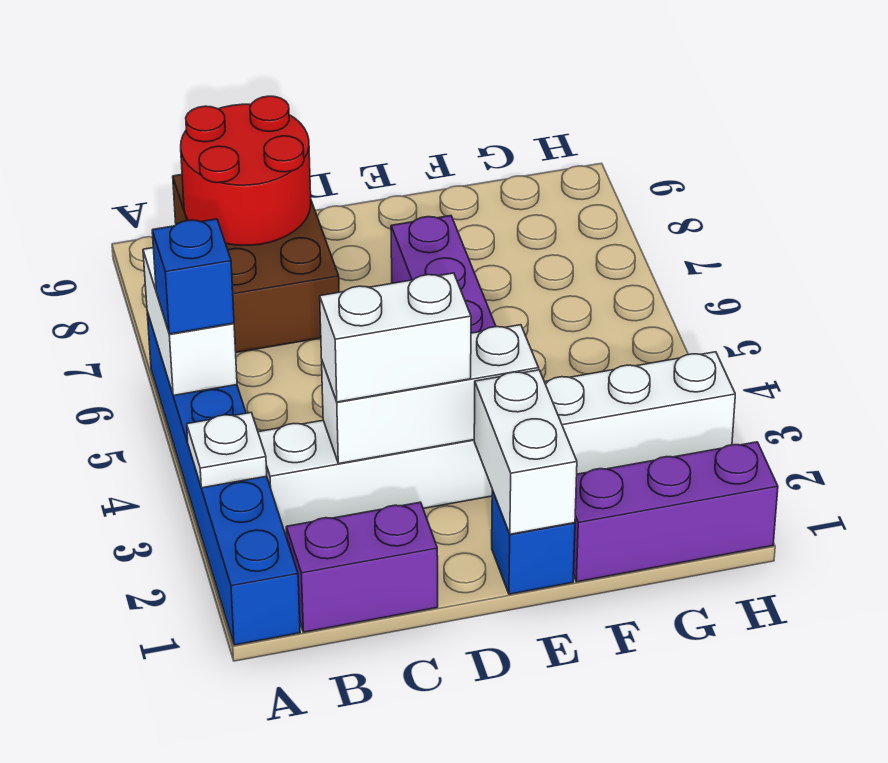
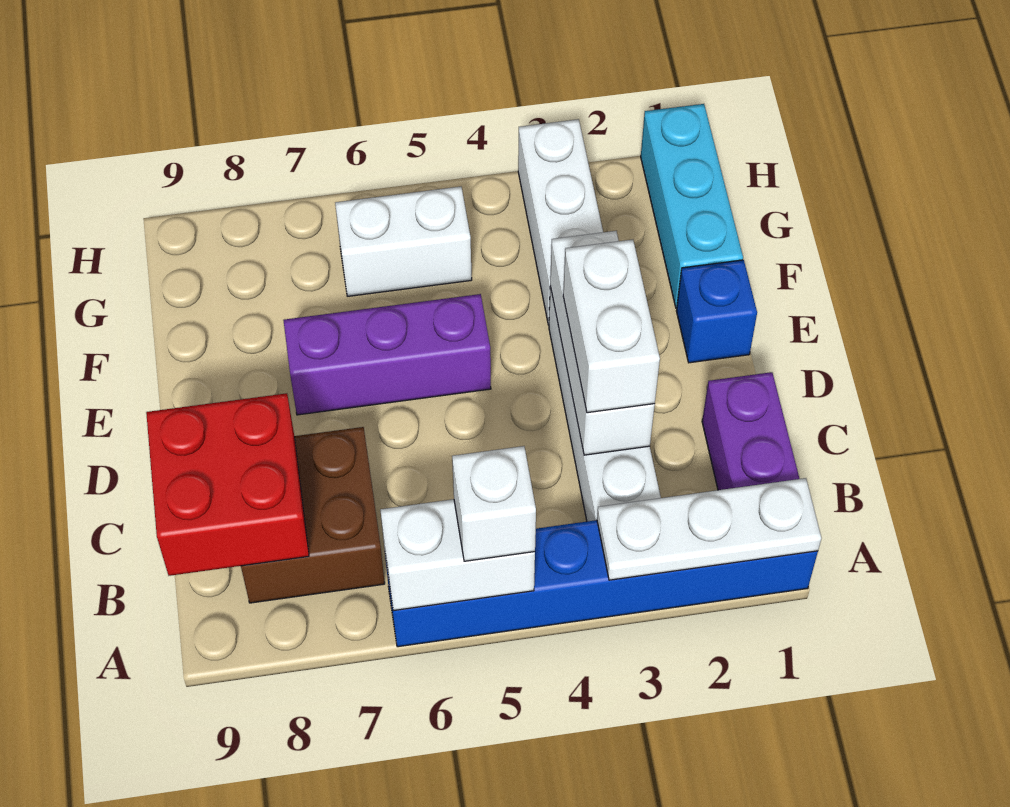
white 1x1 plate [187,413,267,488] -> white 1x3 plate [597,478,821,580]
blue 1x1 brick [152,219,234,334] -> white 1x1 brick [452,446,536,561]
brown 2x3 brick [173,175,339,353] -> brown 2x2 brick [241,427,385,603]
red 2x2 round brick [181,96,311,245] -> red 2x2 brick [146,393,309,576]
white 1x2 brick [474,370,577,534] -> white 1x2 brick moved to [335,187,472,296]
purple 1x3 brick [573,442,778,582] -> cyan 1x3 brick [641,104,743,308]

